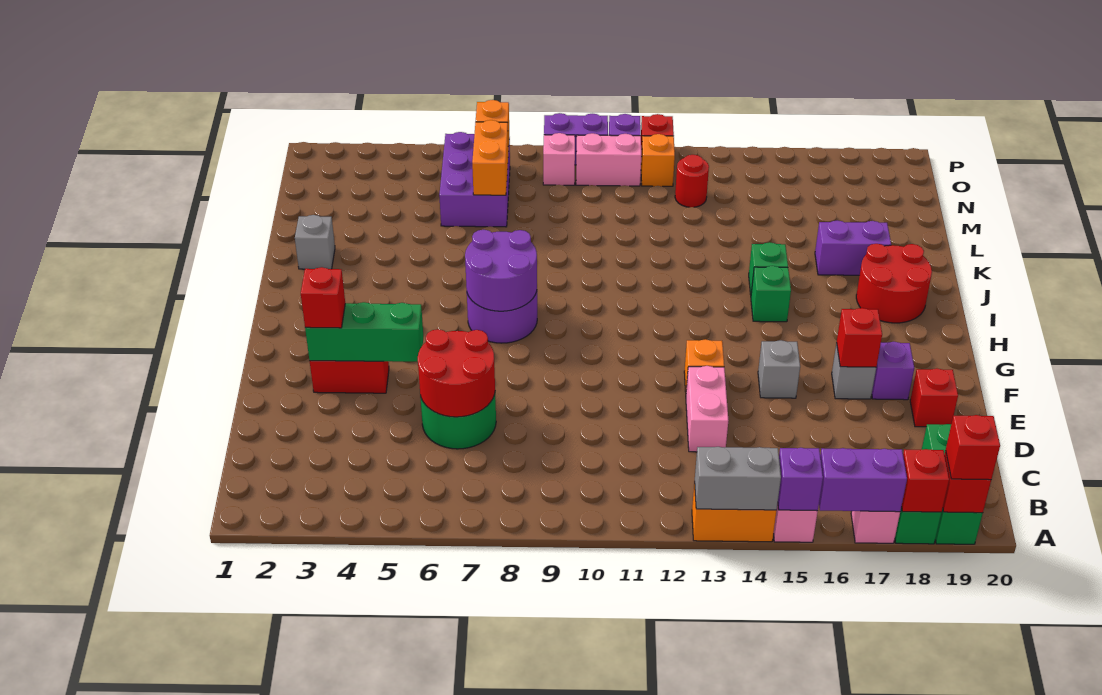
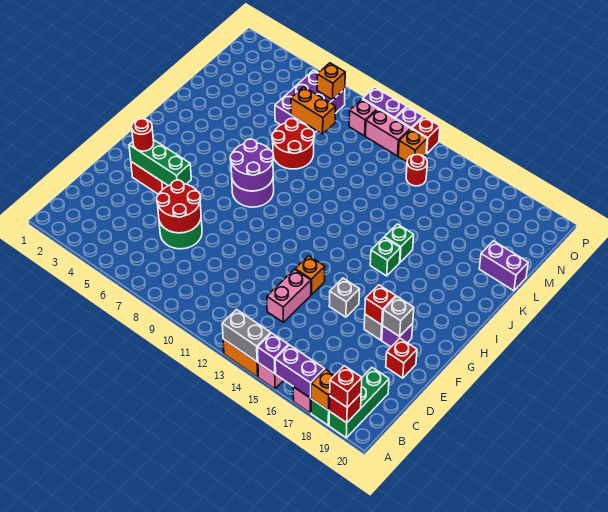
red 1x1 brick [901,449,949,512] -> orange 1x1 brick [311,369,334,411]
red 1x1 brick [301,267,345,328] -> red 1x1 round brick [132,119,154,151]
red 2x2 round brick [856,244,932,323] -> red 2x2 round brick moved to [272,119,314,169]
grey 1x1 brick [295,215,335,269] -> grey 1x1 brick moved to [383,296,414,337]
purple 1x2 brick [815,220,891,275] -> purple 1x2 brick moved to [479,241,528,291]
orange 1x2 brick [472,120,508,195] -> orange 1x2 brick turned to [291,87,336,134]

